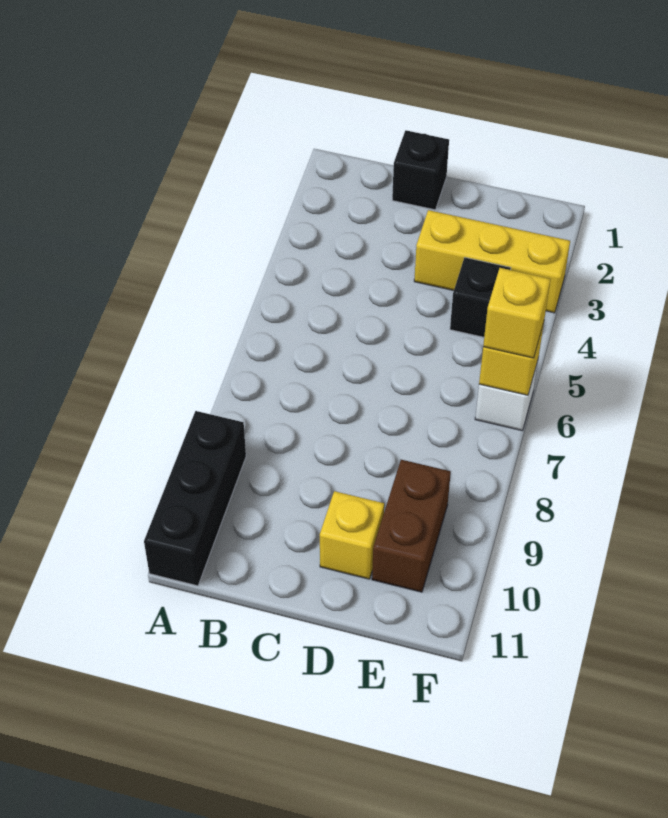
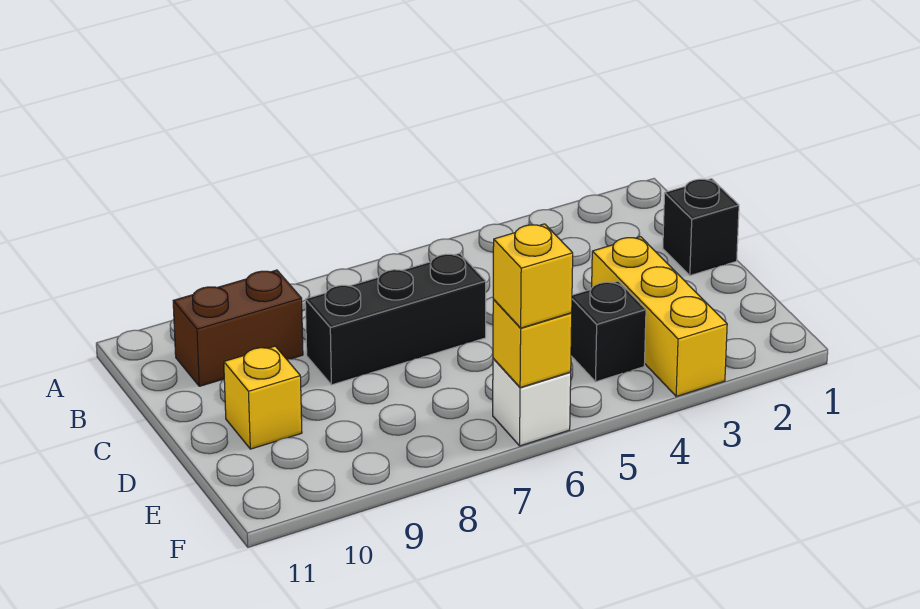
black 1x3 brick [144,411,246,586] -> black 1x3 brick moved to [305,253,486,385]
brown 1x2 brick [372,460,451,592] -> brown 1x2 brick moved to [173,270,303,386]

